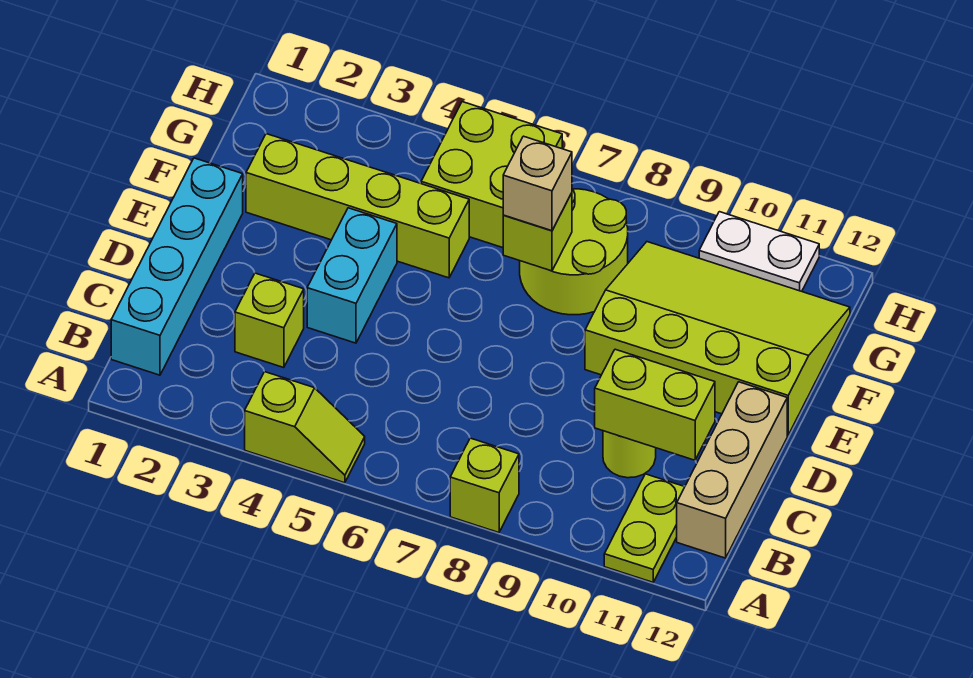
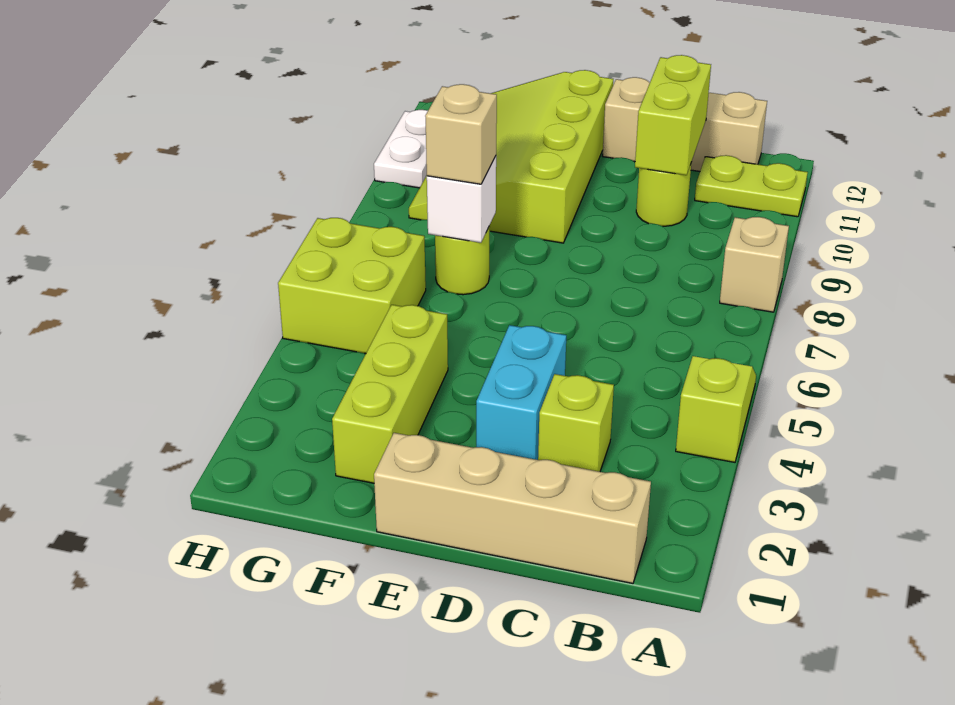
lime 1x1 brick [450,438,519,533] -> tan 1x1 brick [720,217,789,312]
cyan 1x4 brick [111,158,243,375] -> tan 1x4 brick [374,433,651,583]
cyan 1x2 brick [307,208,397,343] -> cyan 1x2 brick turned to [476,325,566,460]
lime 1x4 brick [246,134,469,278] -> lime 1x3 brick [332,305,448,483]
lime 2x2 round brick [520,189,628,315] -> lime 1x1 round brick [435,226,490,295]
lime 1x1 brick [503,193,572,271] -> white 1x1 brick [427,156,496,243]

